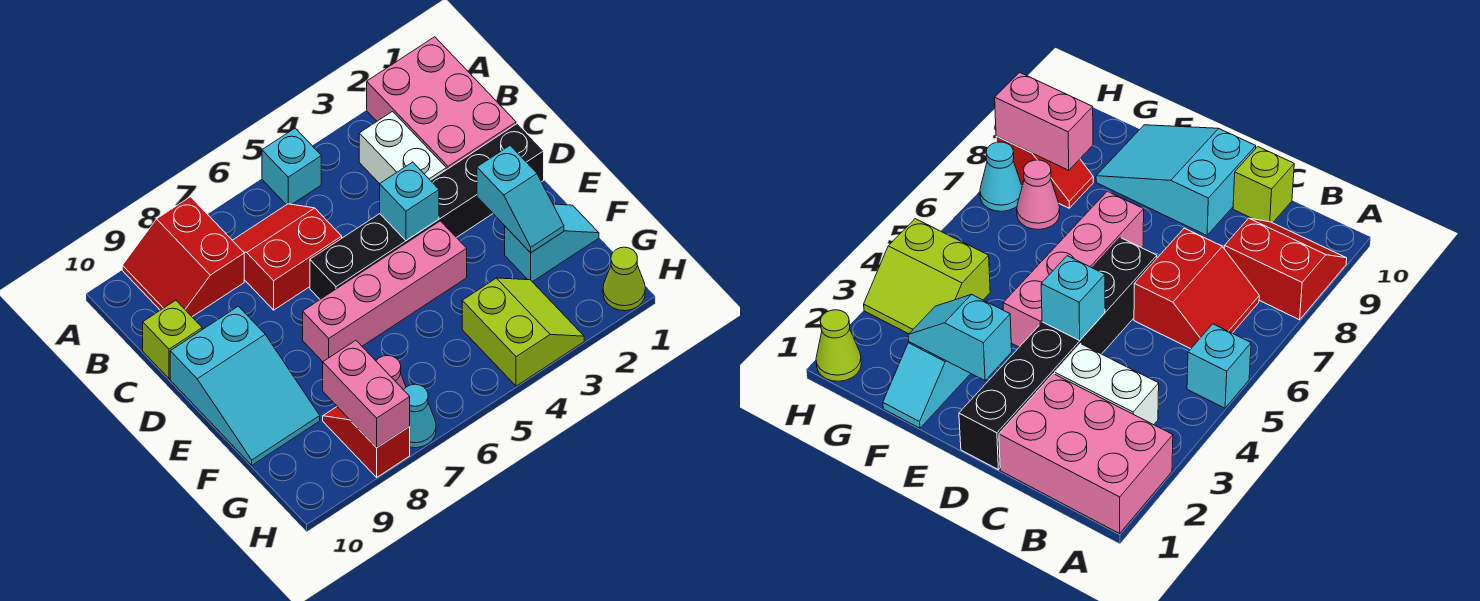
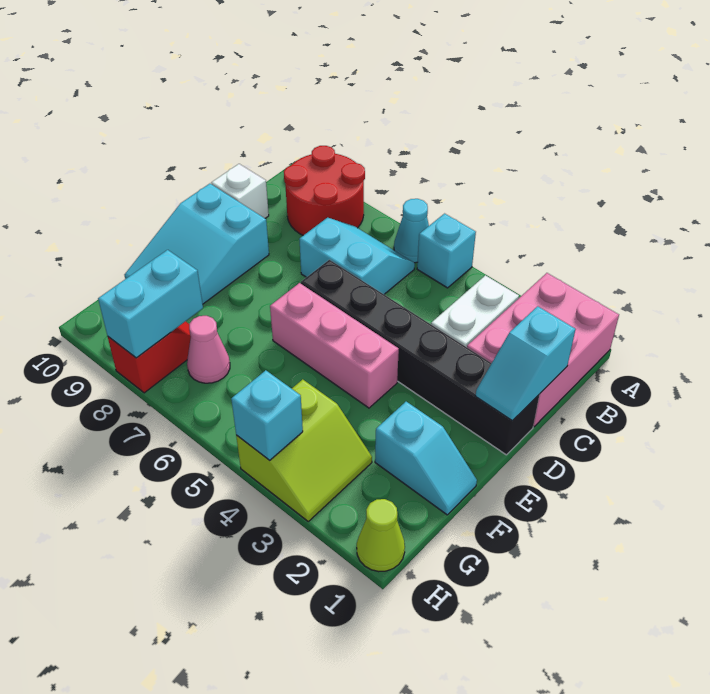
red 2x2 slope [122,197,244,317] -> red 2x2 round brick [284,146,365,235]
red 2x2 slope [232,204,342,310] -> cyan 2x2 slope [299,218,415,294]
lime 1x1 brick [143,300,202,379] -> white 1x1 brick [212,164,269,218]
cyan 1x1 brick [380,162,439,241] -> cyan 1x1 brick moved to [231,370,303,460]
cyan 1x2 slope [477,146,564,253] -> cyan 1x2 slope moved to [475,306,576,420]
pink 1x4 brick [303,221,467,362] -> pink 1x3 brick [270,283,399,408]
pink 1x2 brick [323,340,410,448] -> cyan 1x2 brick [98,250,203,358]
cyan 1x1 cone [404,384,436,448] -> cyan 1x1 cone moved to [394,199,429,263]

